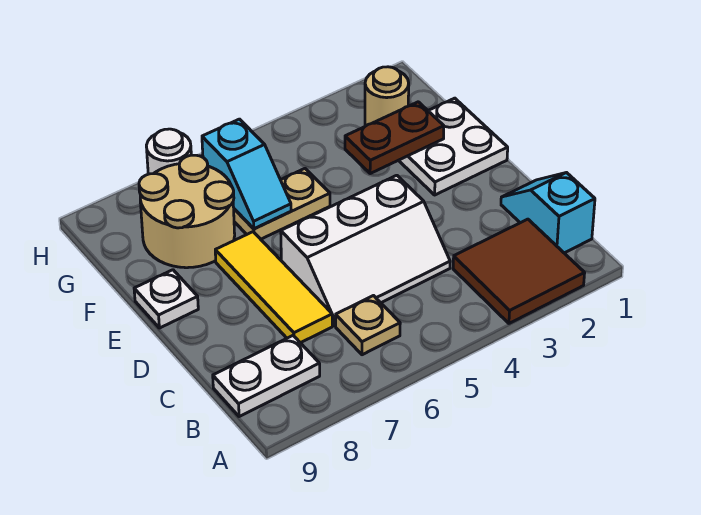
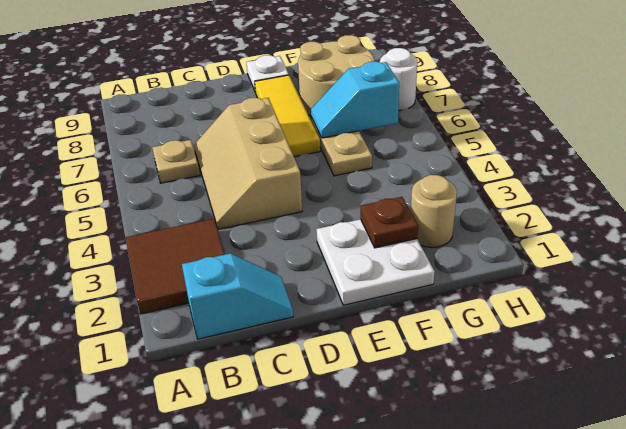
white 1x2 plate [213,336,320,417] -> none
white 2x3 slope [281,175,450,326] -> tan 2x3 slope [194,98,302,229]
yellow 1x3 tile [215,232,332,343] -> yellow 1x3 tile turned to [255,75,320,157]
brown 1x2 plate [345,102,444,174] -> brown 1x1 plate [361,197,418,248]

